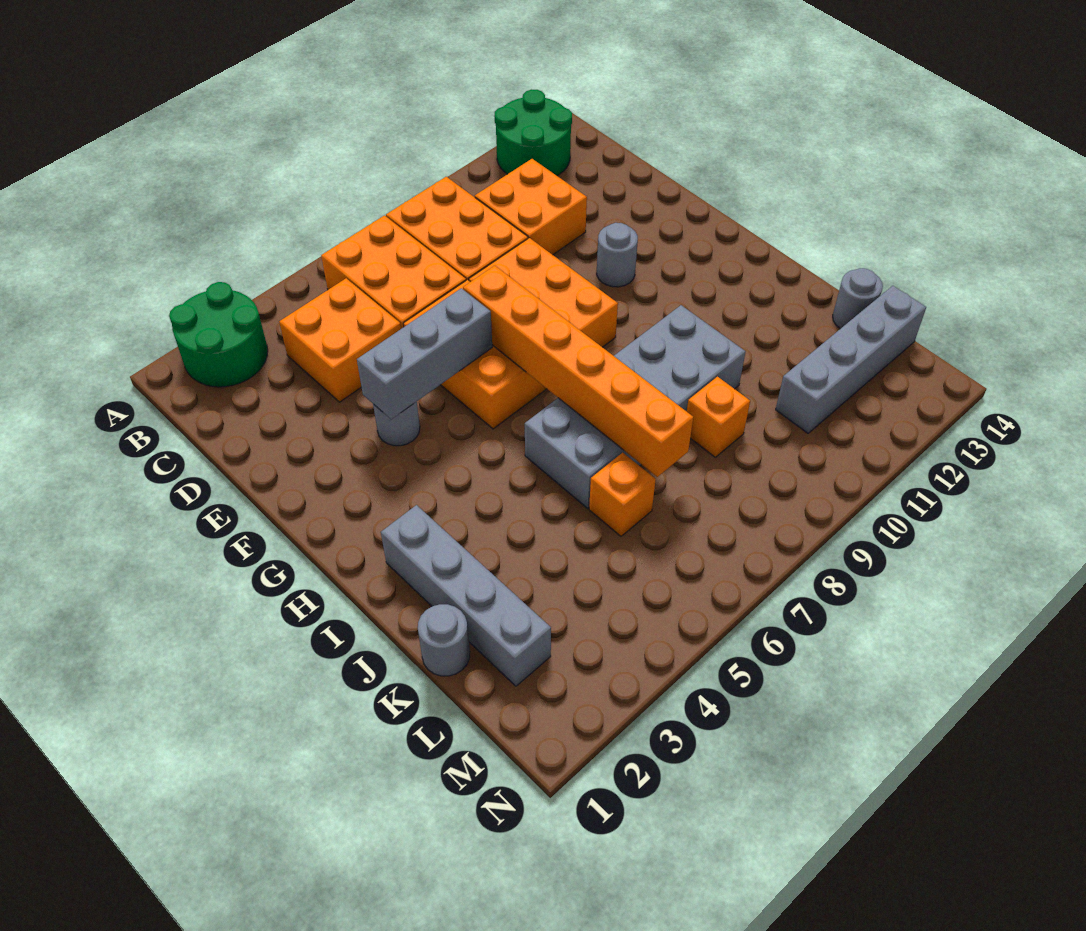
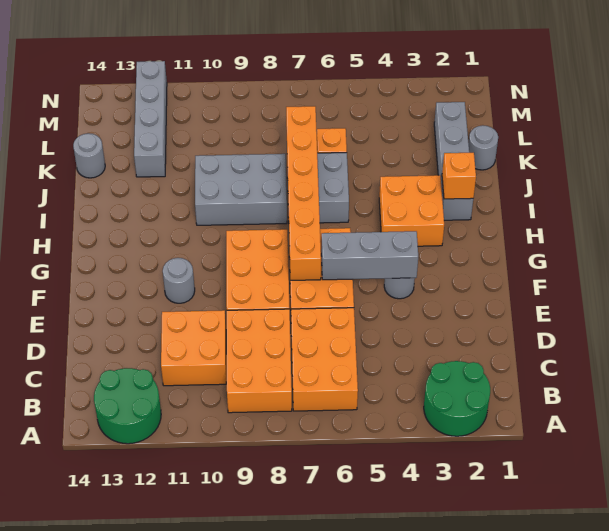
orange 2x2 brick [279,278,401,402] -> orange 2x2 brick moved to [379,175,444,246]
orange 1x1 brick [687,377,750,457] -> orange 1x1 brick moved to [442,153,476,199]
grey 1x4 brick [776,286,926,433] -> grey 1x4 brick turned to [134,61,167,177]

